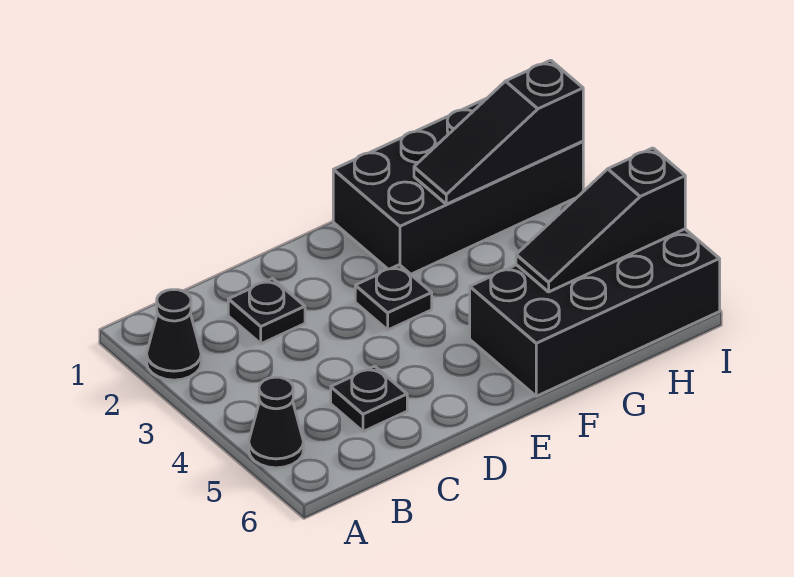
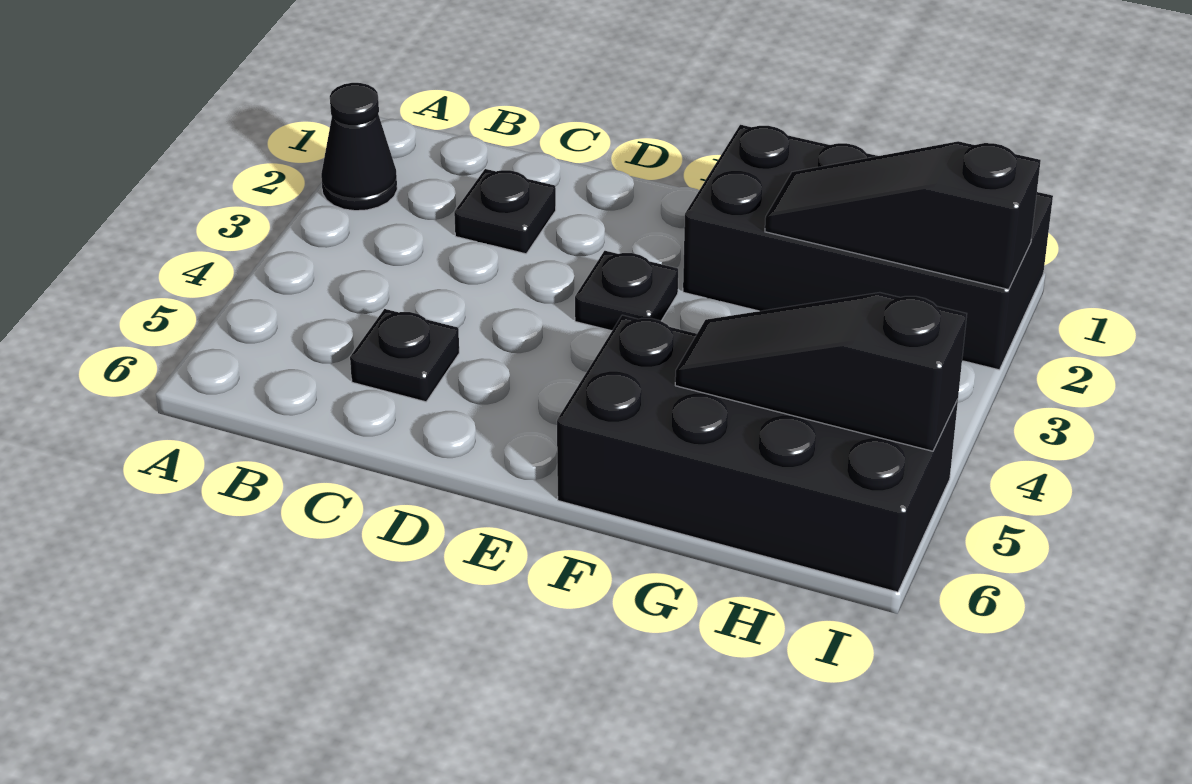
black 1x1 cone [249,377,304,468] -> none

